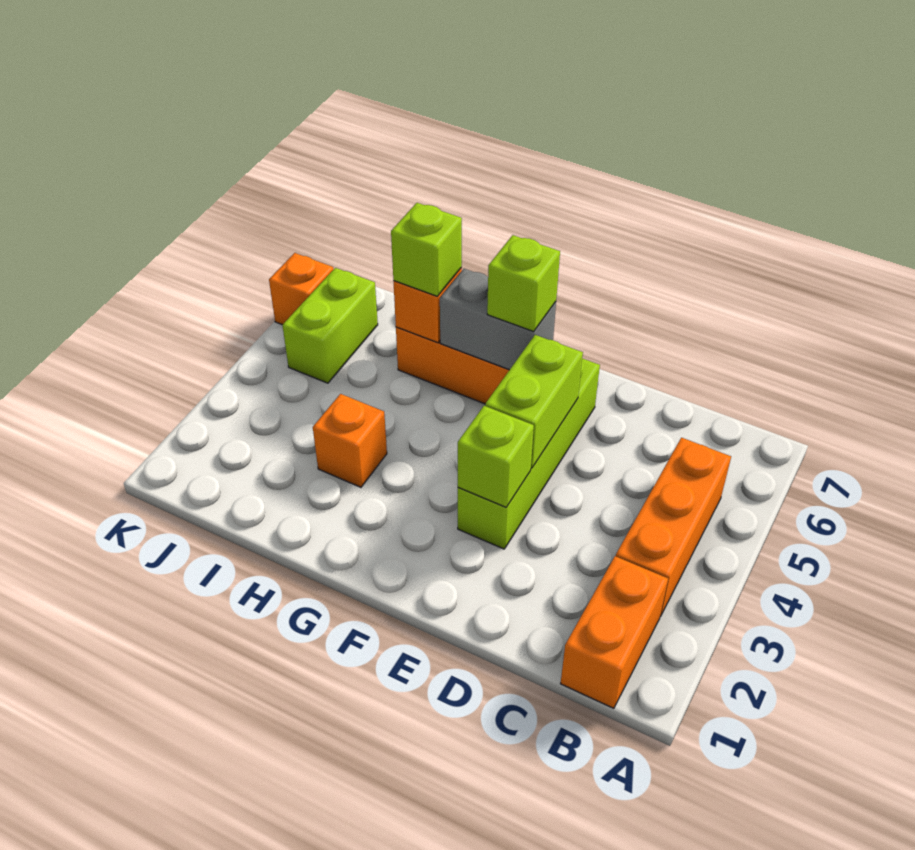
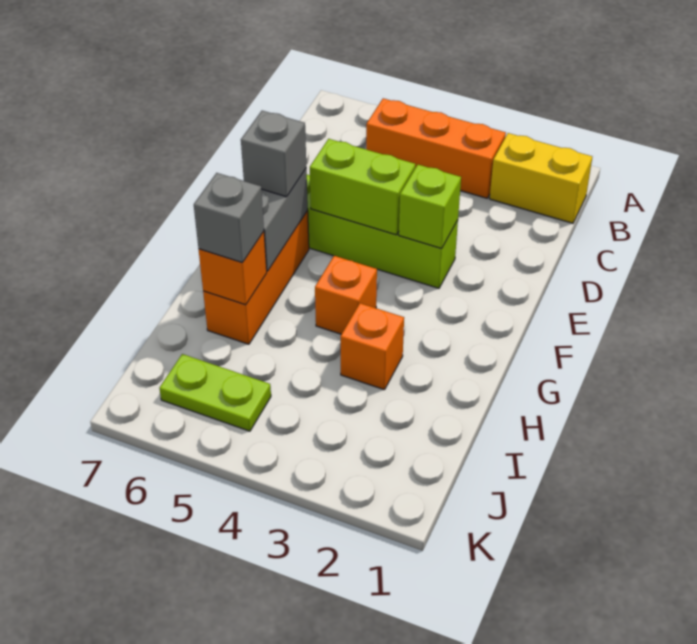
orange 1x2 brick [561,556,668,708] -> yellow 1x2 brick [490,133,592,223]
lime 1x1 brick [487,235,560,332] -> grey 1x1 brick [241,111,306,197]
lime 1x1 brick [391,203,462,296] -> grey 1x1 brick [194,173,264,263]
lime 1x2 brick [282,268,378,383] -> lime 1x2 plate [159,354,271,431]
orange 1x1 brick [269,253,334,325] -> orange 1x1 brick moved to [315,256,377,334]

